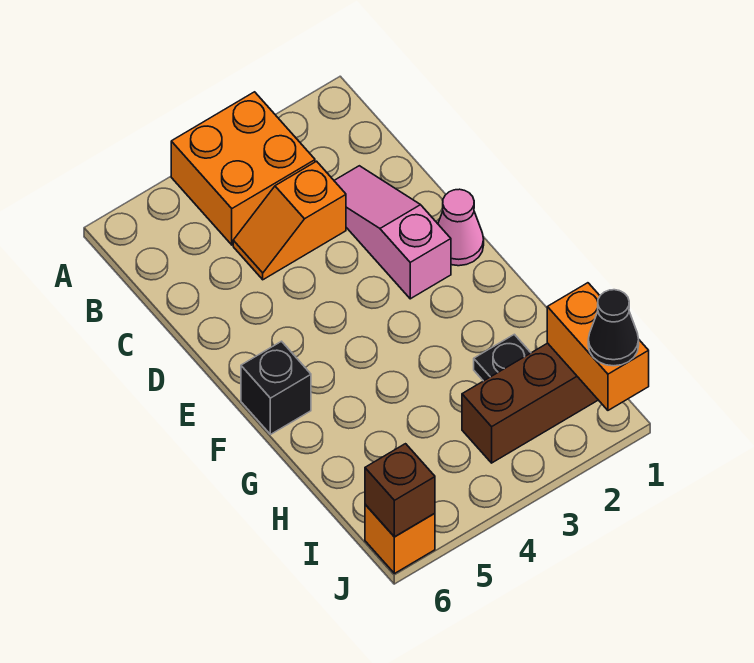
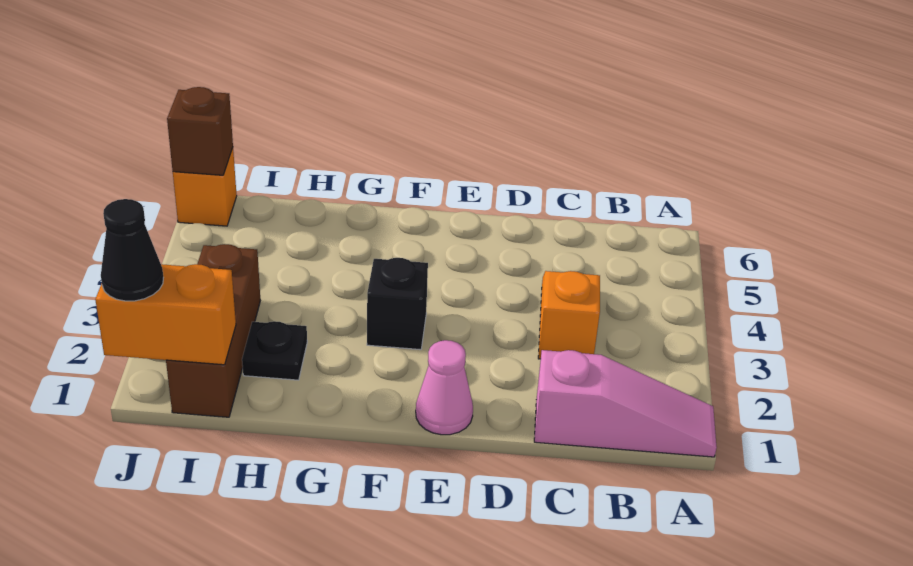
orange 2x2 brick [171,92,315,245] -> none
pink 1x3 slope [334,166,451,299] -> pink 1x3 slope moved to [534,350,717,457]
black 1x1 brick [241,341,311,434] -> black 1x1 brick moved to [367,258,428,350]

